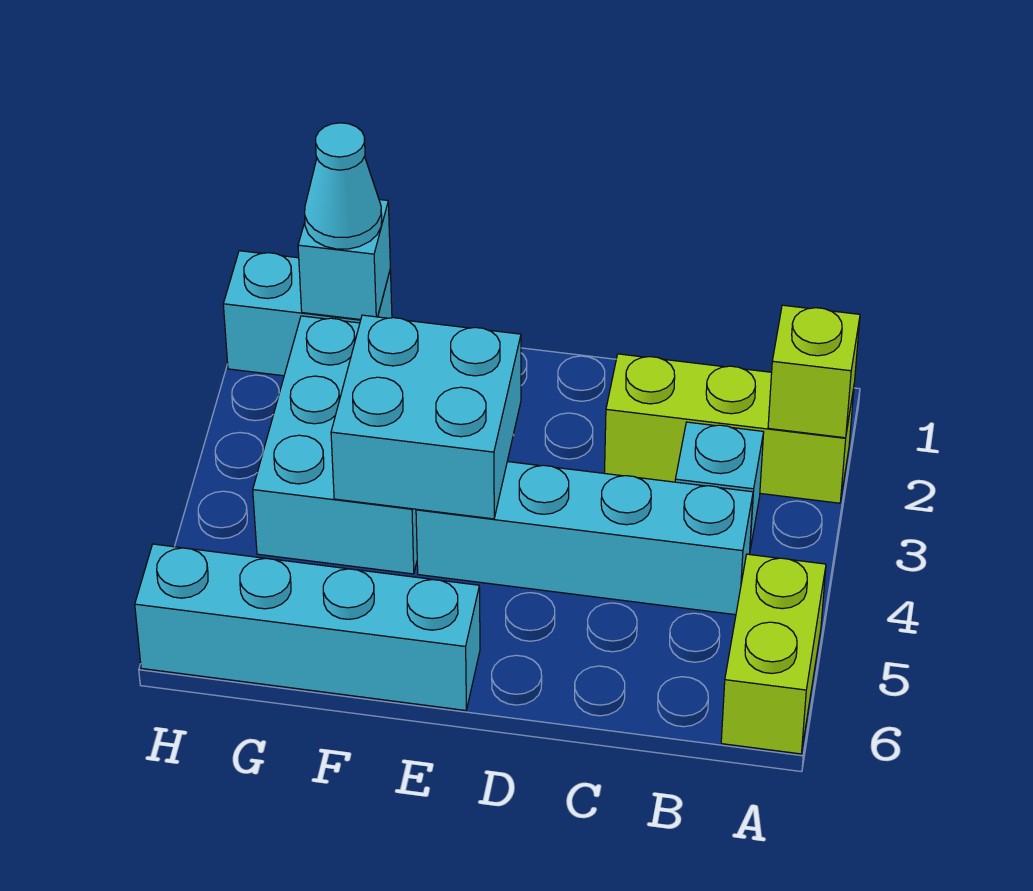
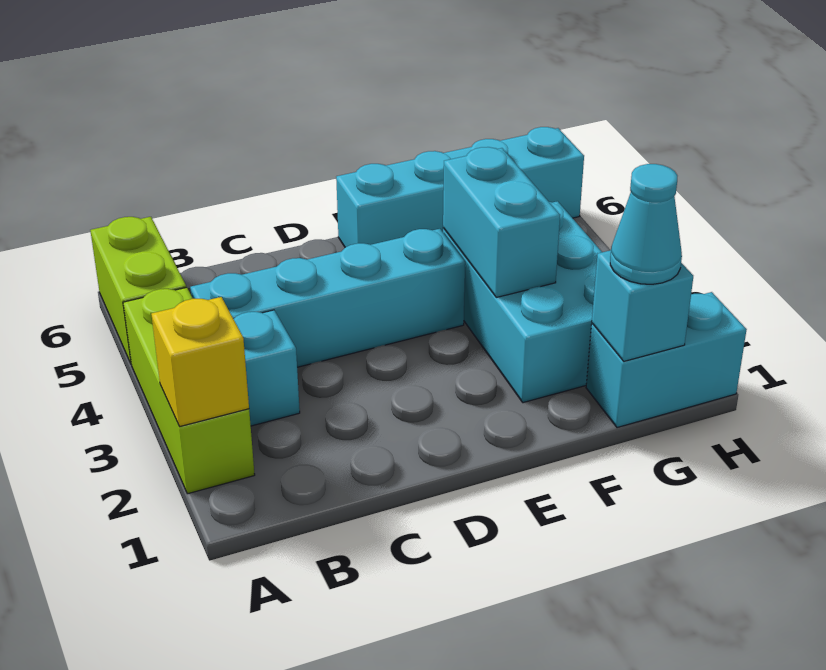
lime 1x3 brick [605,354,854,503] -> lime 1x3 brick turned to [123,287,255,494]
lime 1x1 brick [768,305,860,438] -> yellow 1x1 brick [151,297,249,427]
cyan 2x2 brick [331,315,521,519] -> cyan 1x2 brick [443,147,560,297]

